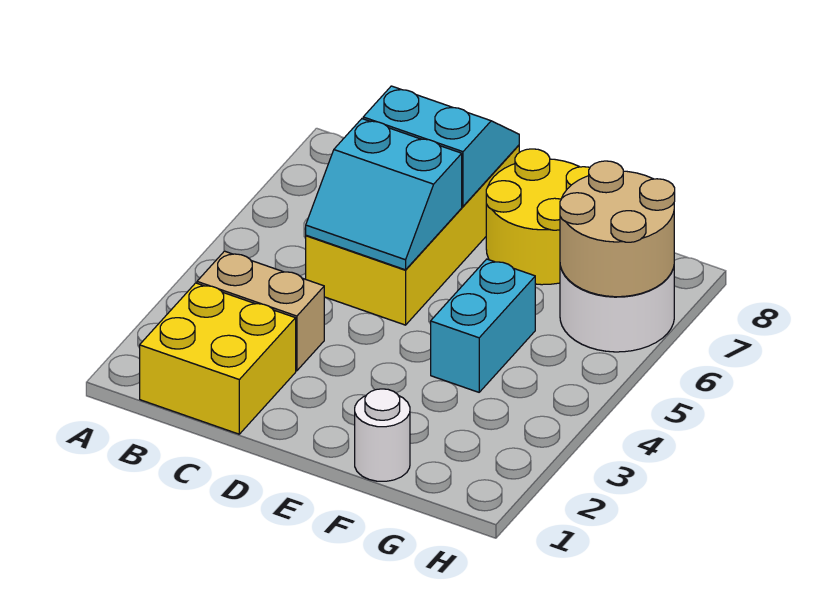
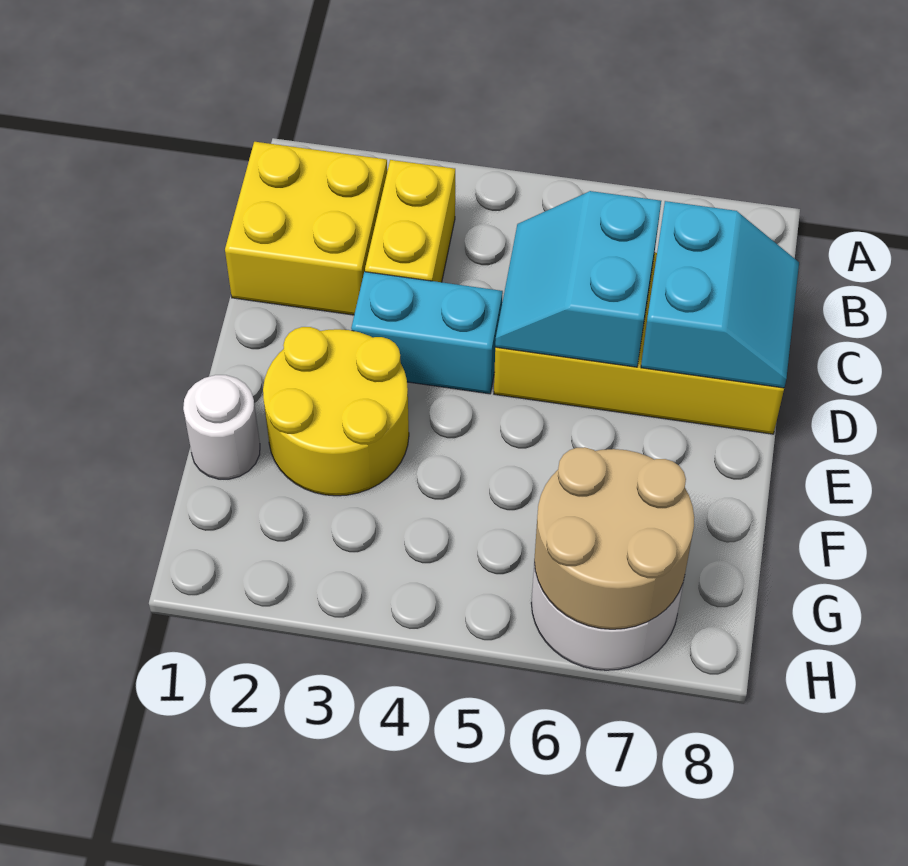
tan 1x2 brick [197,251,324,371] -> yellow 1x2 brick [365,160,455,282]
yellow 2x2 round brick [486,149,590,285] -> yellow 2x2 round brick moved to [263,327,409,496]
cyan 1x2 brick [431,259,535,392] -> cyan 1x2 brick moved to [351,272,503,394]

